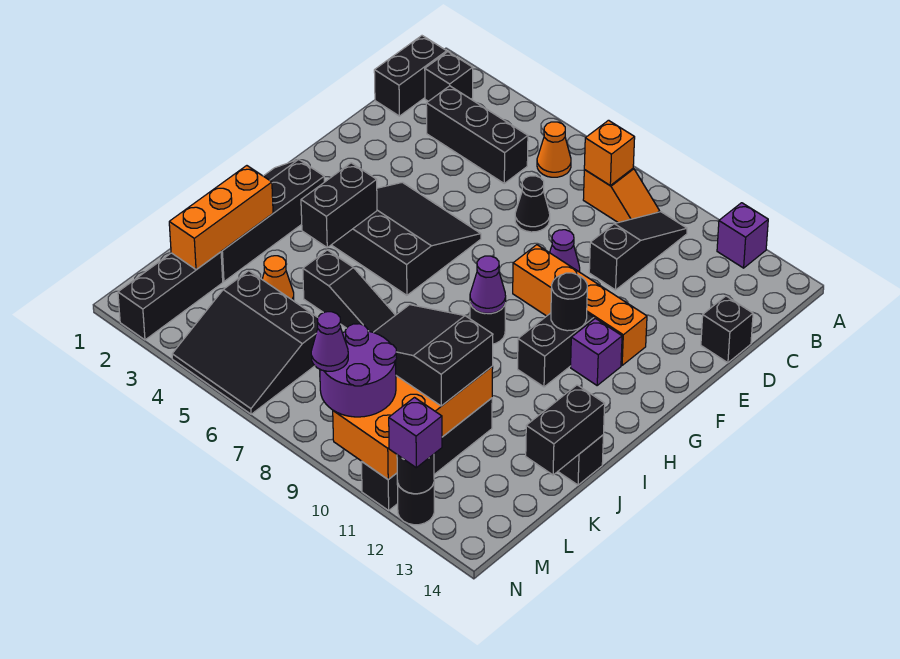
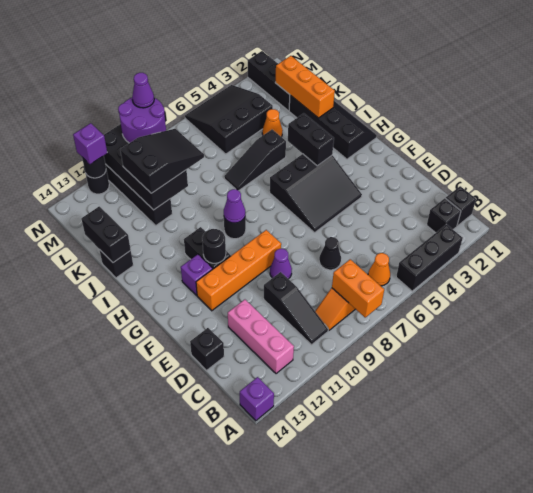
purple 1x1 brick [717,203,768,268] -> purple 1x1 brick moved to [240,377,274,421]
black 1x2 brick [374,36,447,116] -> black 1x1 brick [445,186,476,226]
orange 1x1 brick [584,120,635,185] -> orange 1x2 brick [332,259,384,317]
none -> pink 1x3 brick [228,300,294,374]
black 1x3 brick [426,86,528,183] -> black 1x3 brick moved to [396,224,463,291]
orange 2x4 brick [333,366,493,480] -> black 2x4 brick [104,124,188,210]

